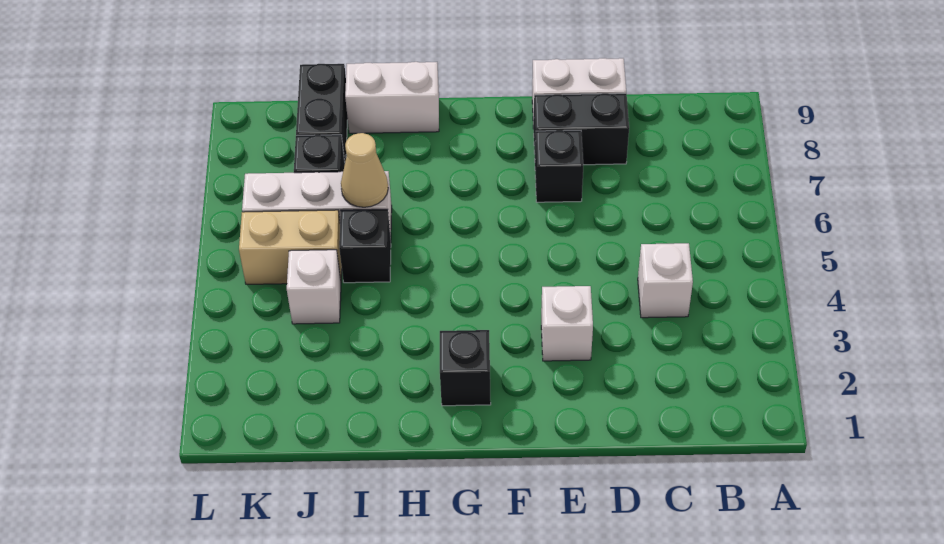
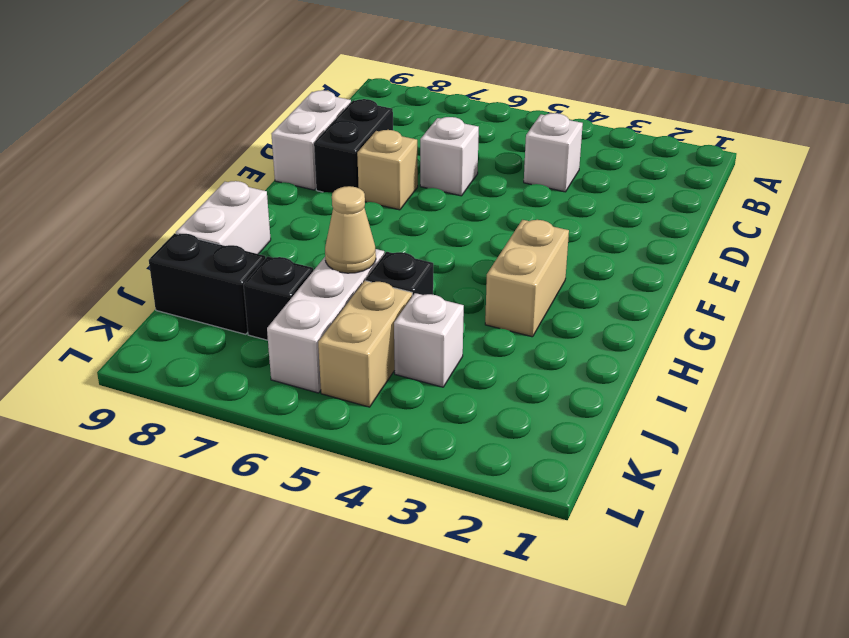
white 1x1 brick [541,286,593,361] -> white 1x1 brick moved to [420,117,479,196]
black 1x1 brick [535,130,583,202] -> tan 1x1 brick [357,130,418,210]
black 1x1 brick [440,330,491,406] -> none
none -> tan 1x2 brick [485,220,569,337]

